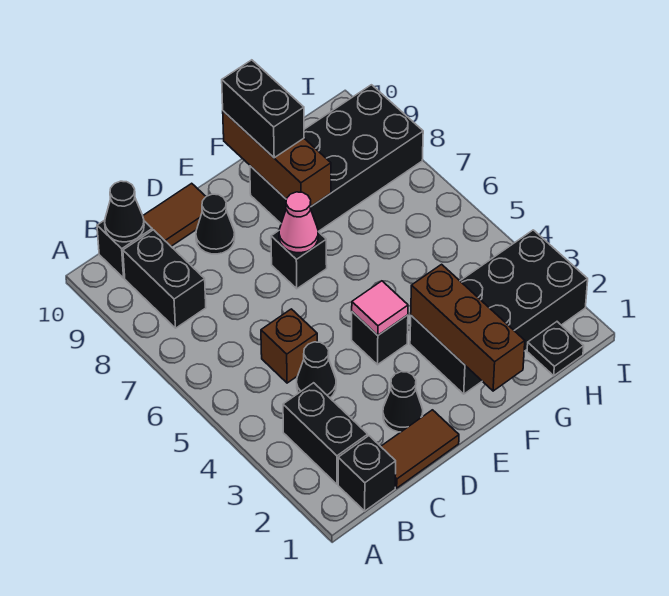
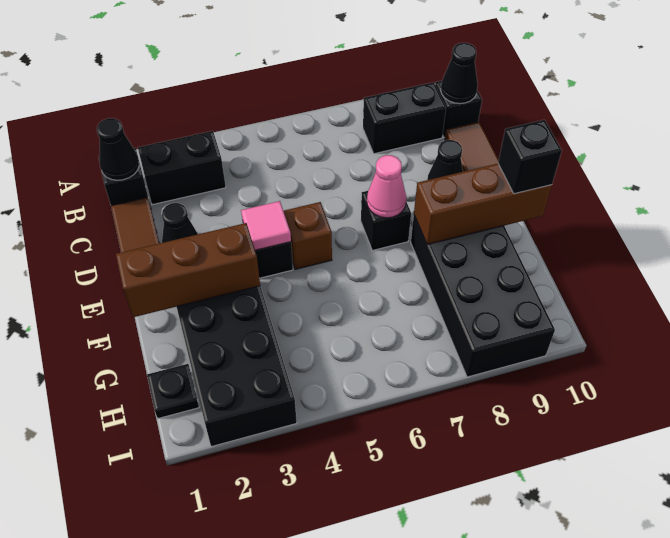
black 1x1 cone [297,342,336,398] -> black 1x1 cone moved to [97,118,139,180]
brown 1x1 brick [261,309,317,383] -> brown 1x1 brick moved to [284,202,332,269]
black 1x2 brick [222,60,304,158] -> black 1x1 brick [498,120,562,194]

